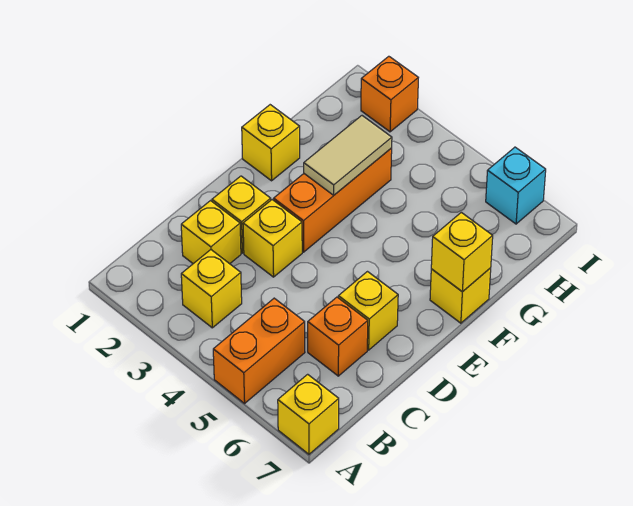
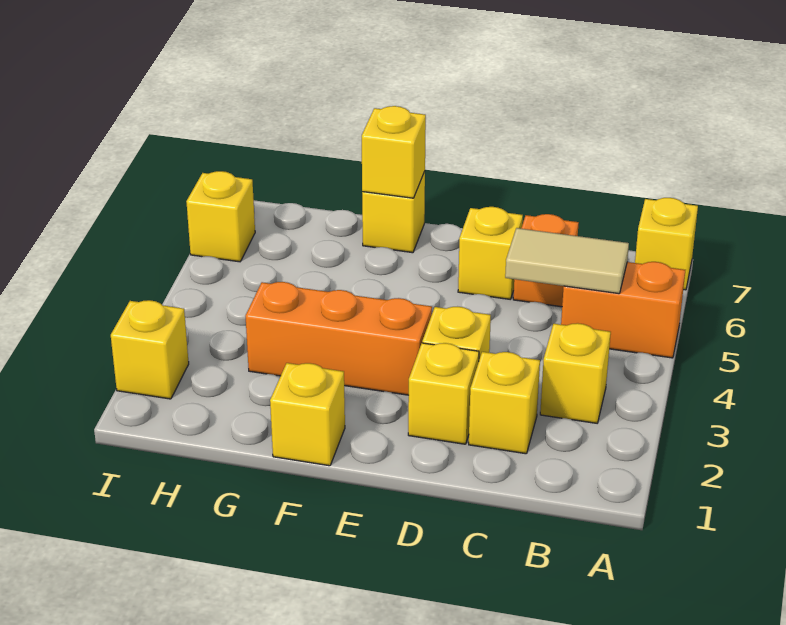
tan 1x2 tile [304,116,392,195] -> tan 1x2 tile moved to [505,228,629,294]
orange 1x1 brick [361,56,418,132] -> yellow 1x1 brick [111,300,189,399]
cyan 1x1 brick [486,147,546,224] -> yellow 1x1 brick [186,171,255,262]

